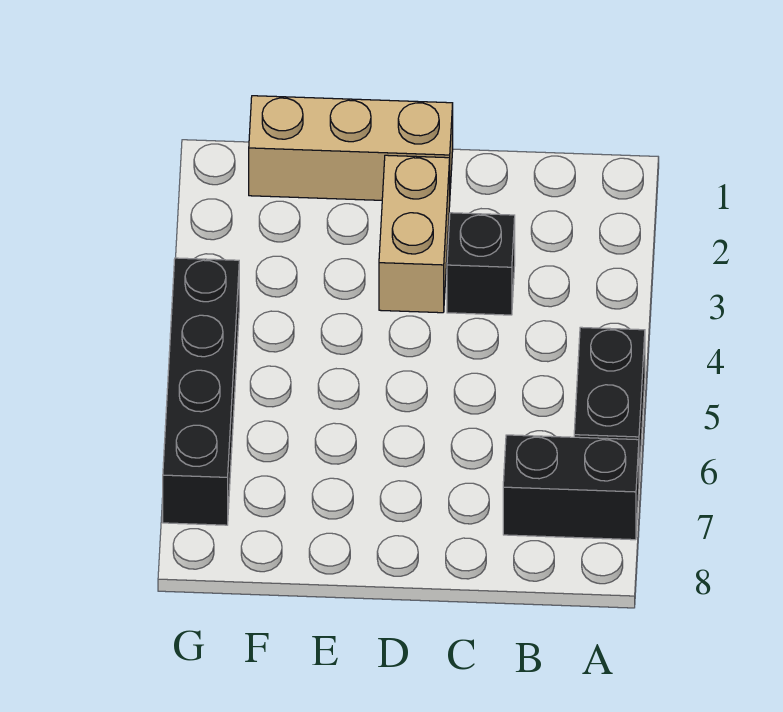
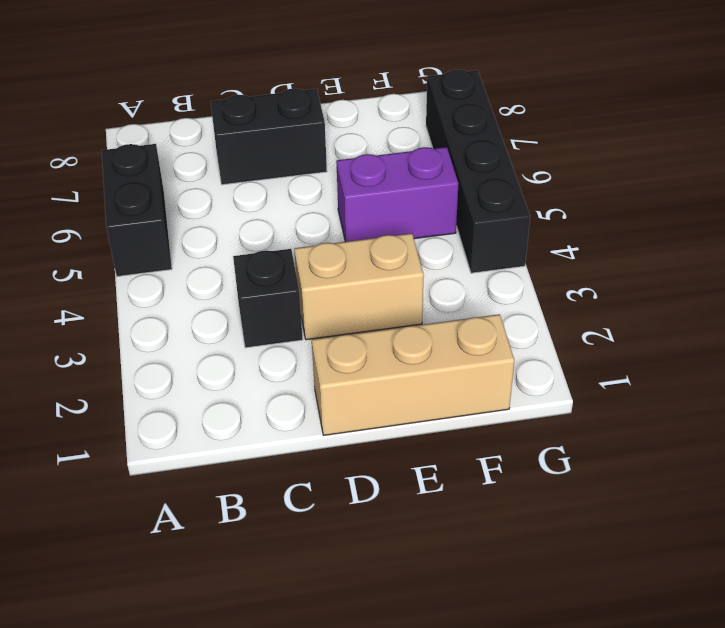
black 1x2 brick [503,435,639,540] -> black 1x2 brick moved to [210,88,327,185]
tan 1x2 brick [379,155,450,313] -> tan 1x2 brick turned to [294,233,424,340]
none -> purple 1x2 brick [336,147,458,242]

